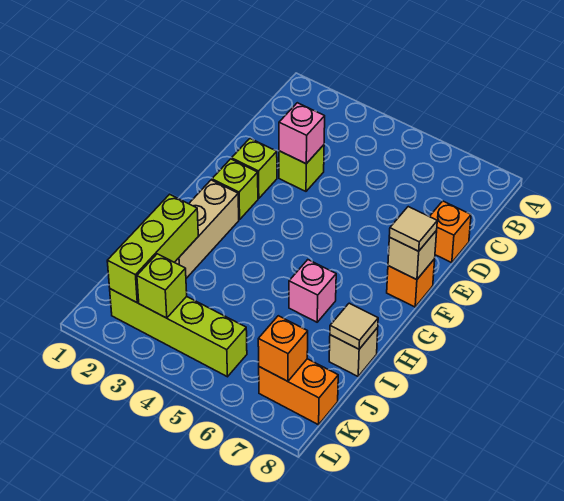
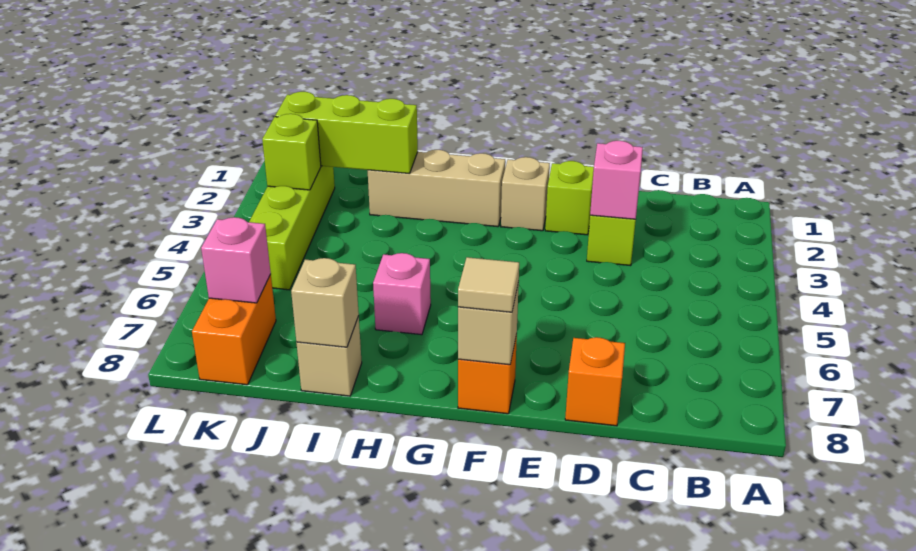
lime 1x1 brick [212,159,258,220] -> tan 1x1 brick [501,157,550,231]
tan 1x1 tile [330,303,378,349] -> tan 1x1 brick [291,258,359,347]
orange 1x1 brick [258,316,308,381] -> pink 1x1 brick [201,217,271,303]

